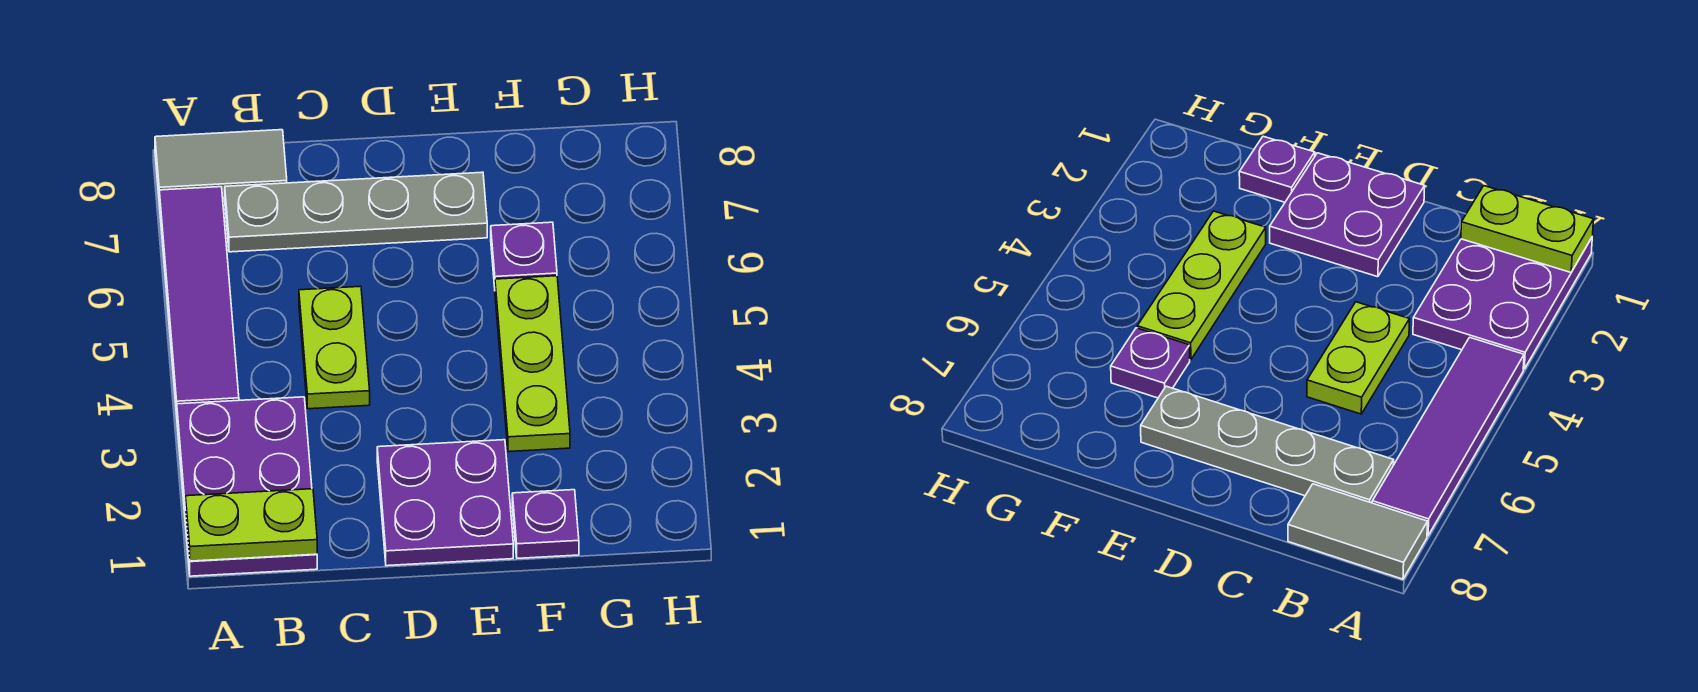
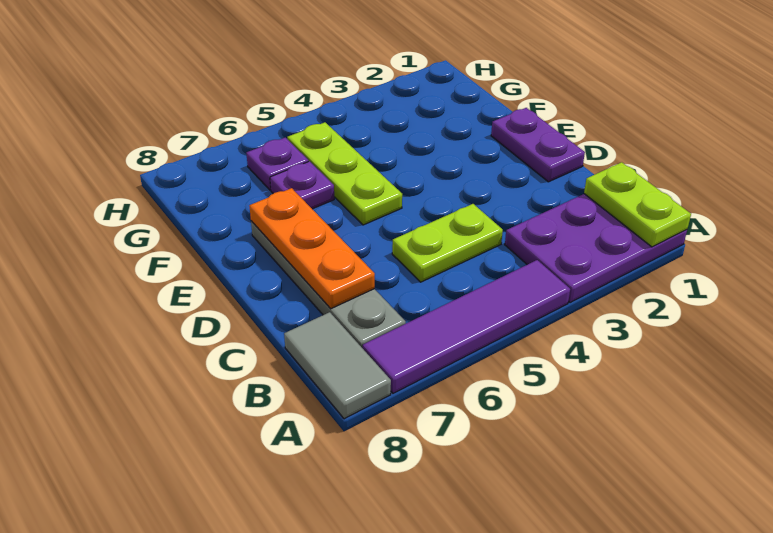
none -> orange 1x3 plate [249,188,375,309]
purple 2x2 plate [377,440,513,566] -> purple 1x2 plate [491,108,585,182]
purple 1x1 plate [512,490,579,558] -> purple 1x1 plate moved to [246,138,309,190]
lime 1x3 plate [495,276,570,452] -> lime 1x3 plate turned to [287,122,402,225]

